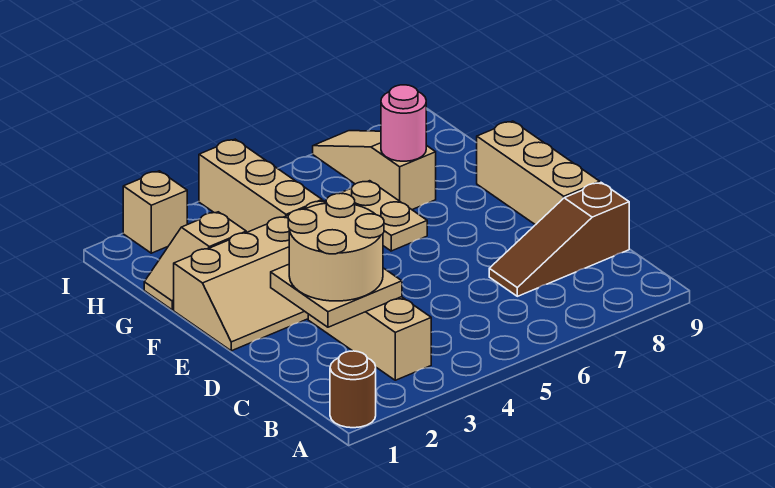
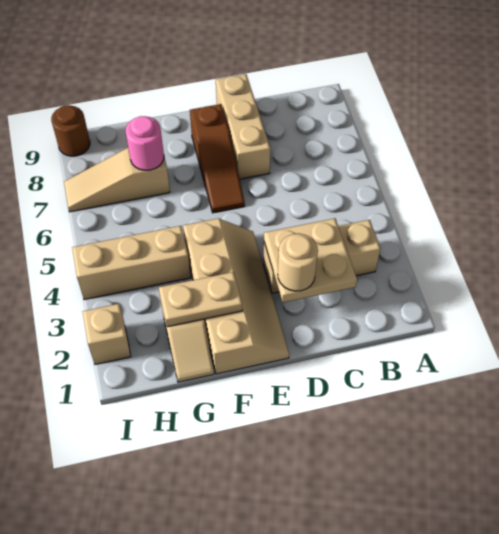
brown 1x1 round brick [330,351,376,428] -> brown 1x1 round brick moved to [51,105,90,156]
tan 2x2 round brick [288,193,384,301] -> tan 1x1 round brick [278,234,318,291]
brown 1x3 slope [489,183,629,296] -> brown 1x3 slope moved to [190,104,245,213]
tan 1x3 brick [477,121,600,225] -> tan 1x3 brick turned to [216,74,270,179]
tan 1x2 plate [339,181,427,251] -> tan 1x2 plate moved to [159,272,243,327]

